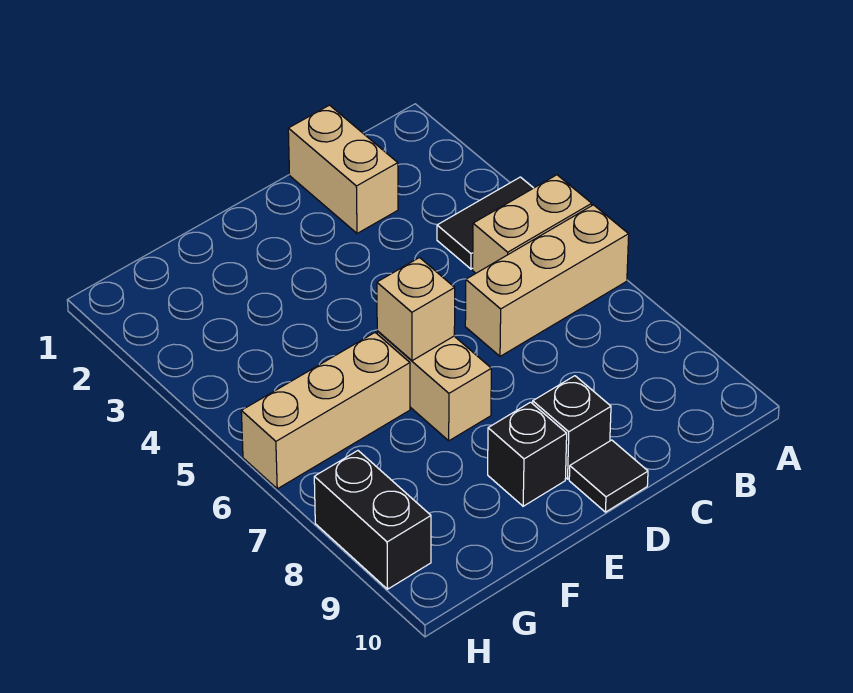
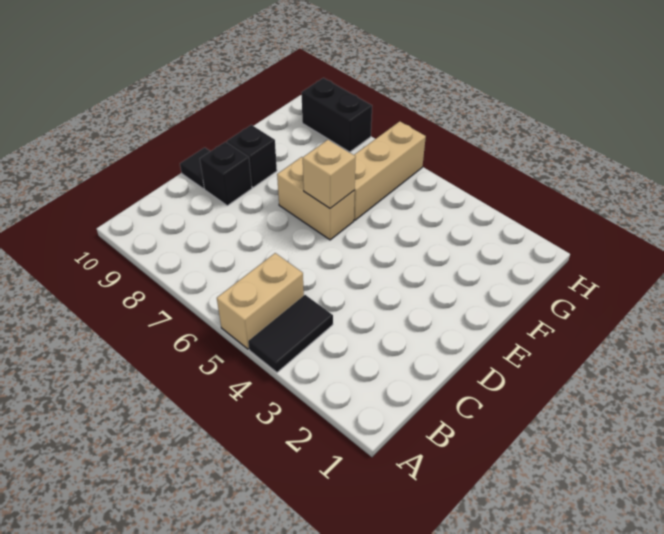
tan 1x3 brick [465,205,629,356] -> none
tan 1x2 brick [288,105,398,233] -> none

